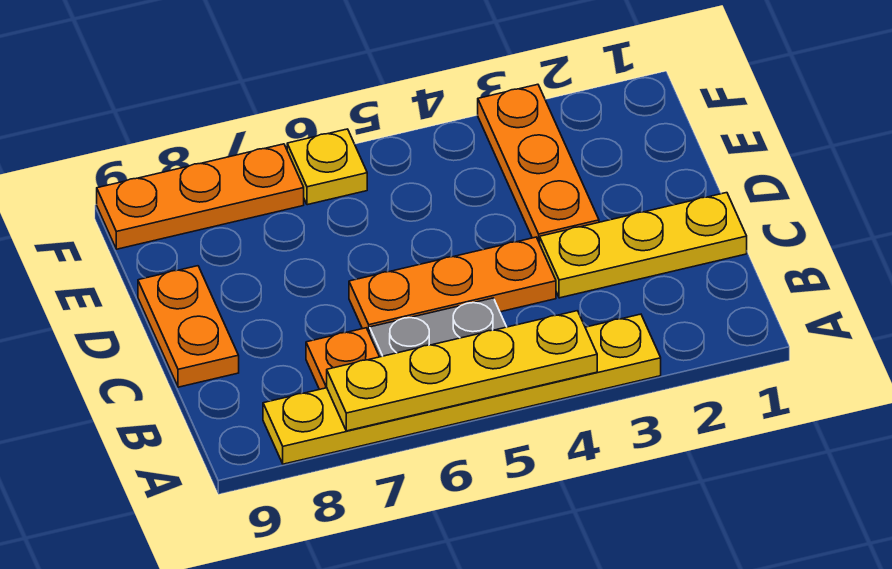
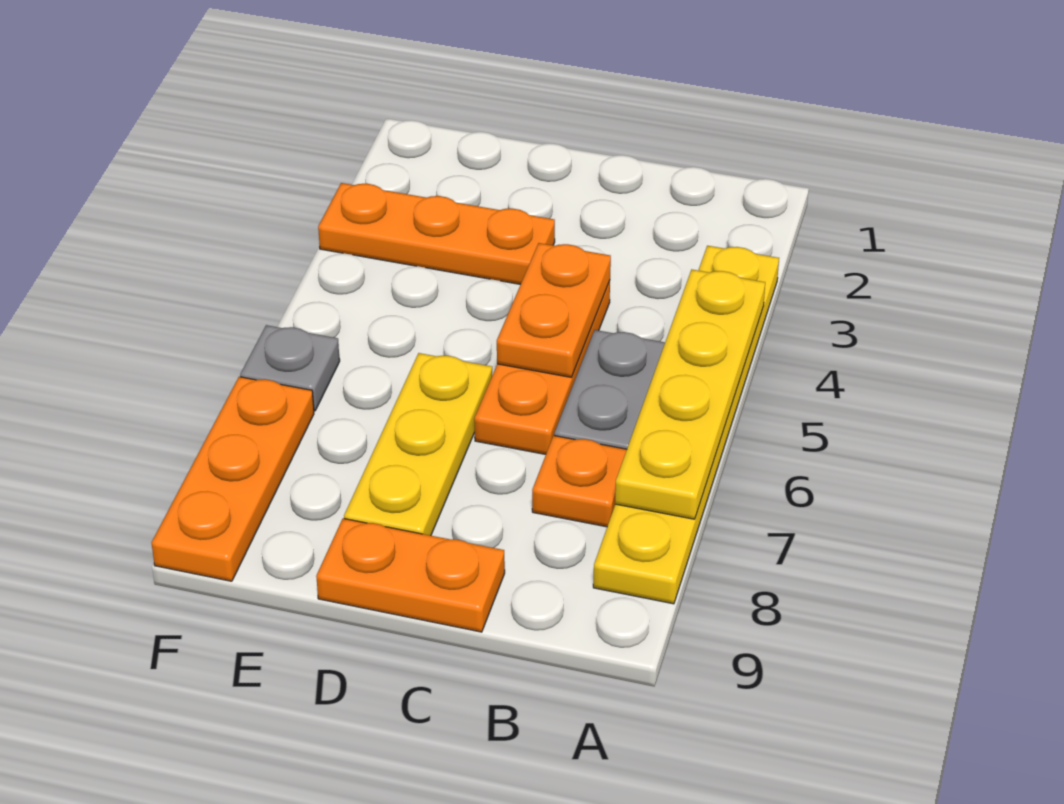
yellow 1x3 plate [540,193,747,298] -> yellow 1x3 plate moved to [344,353,492,536]
none -> orange 1x2 plate [497,243,611,377]
yellow 1x1 plate [287,129,367,205] -> grey 1x1 plate [240,325,340,411]

